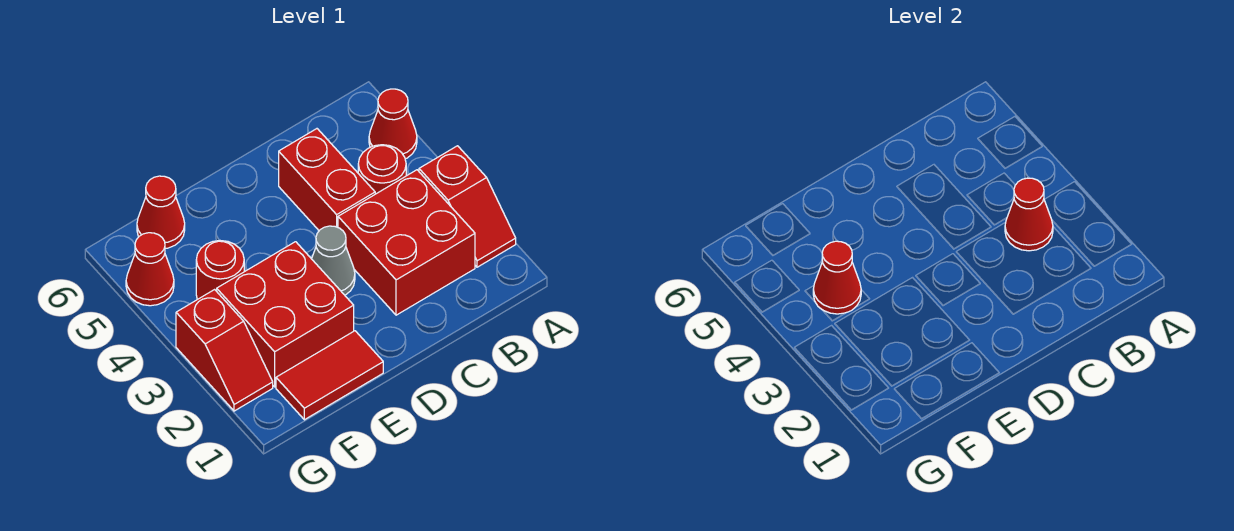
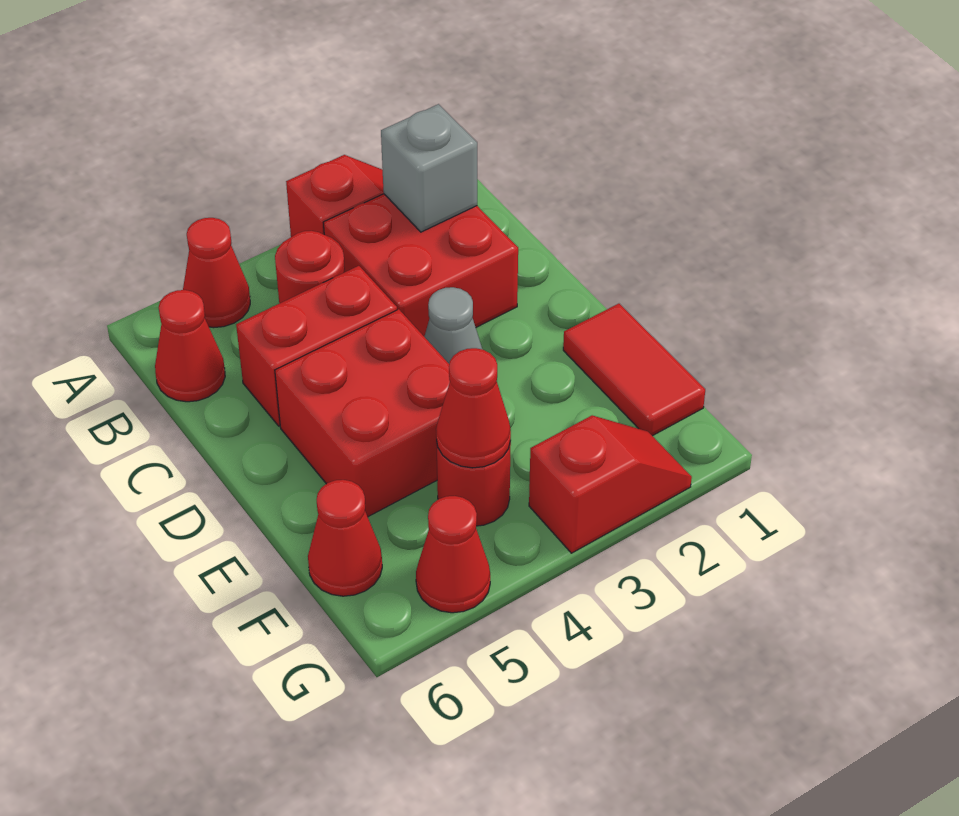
none -> grey 1x1 brick [381,104,477,232]
red 1x1 cone [1005,178,1053,251] -> red 1x1 cone moved to [155,290,225,402]
red 2x2 brick [217,242,354,387] -> red 2x2 brick moved to [275,309,450,517]

